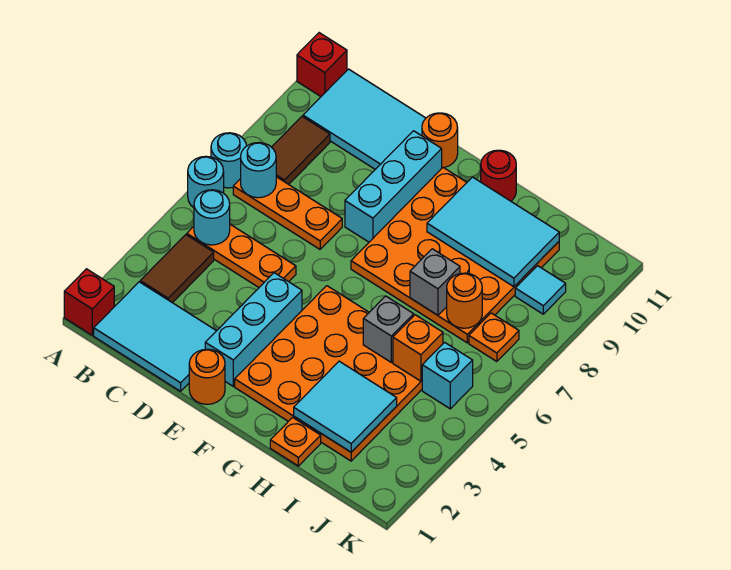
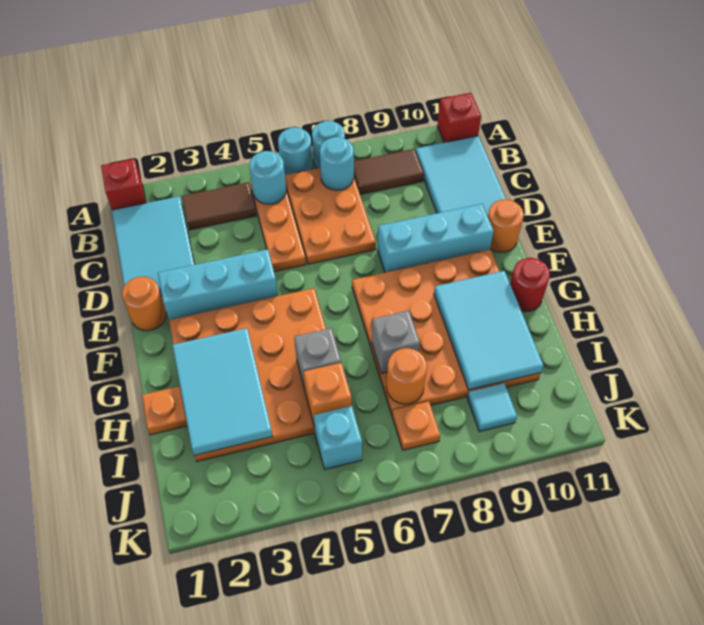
orange 1x3 plate [233,177,342,249] -> orange 2x3 plate [285,168,376,264]
cyan 2x2 tile [294,361,397,452] -> cyan 2x3 tile [172,328,273,455]

